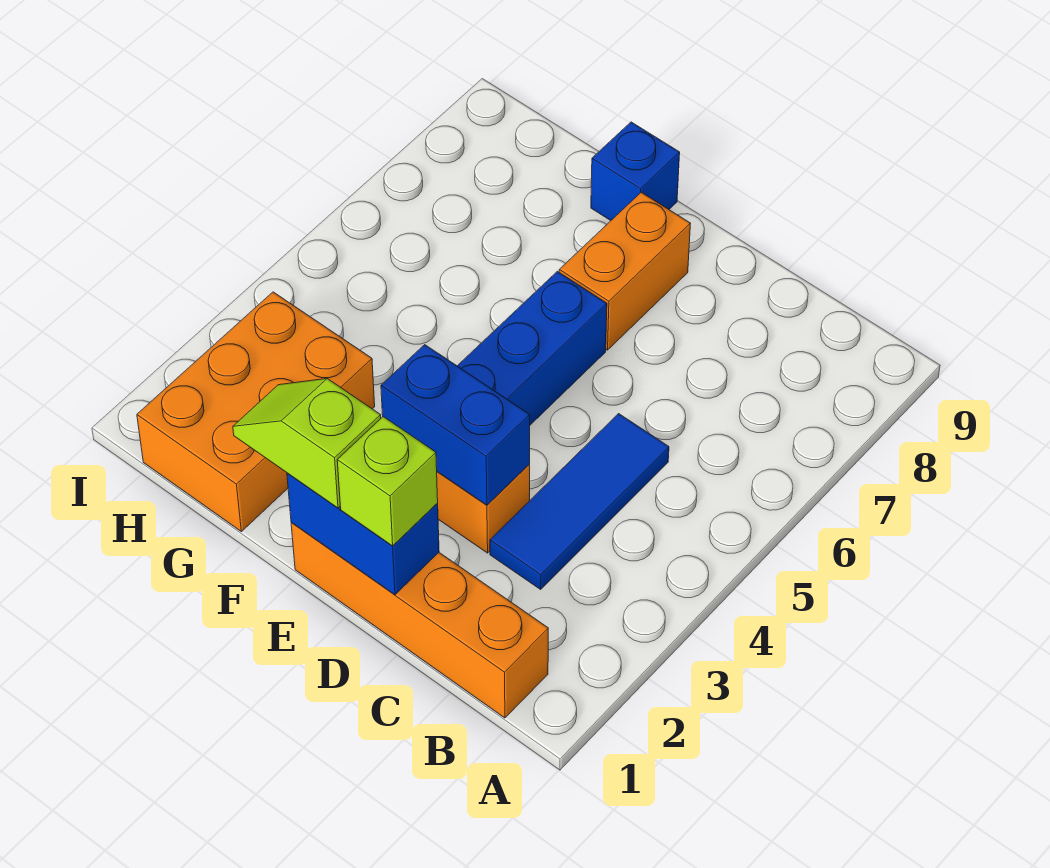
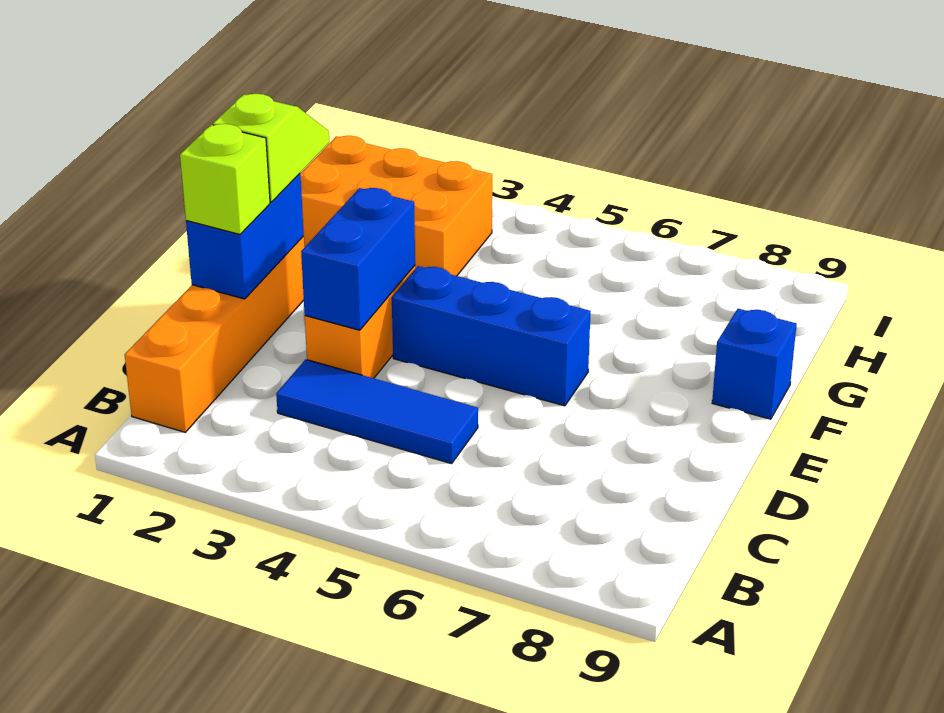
orange 1x2 brick [559,192,690,350] -> none

